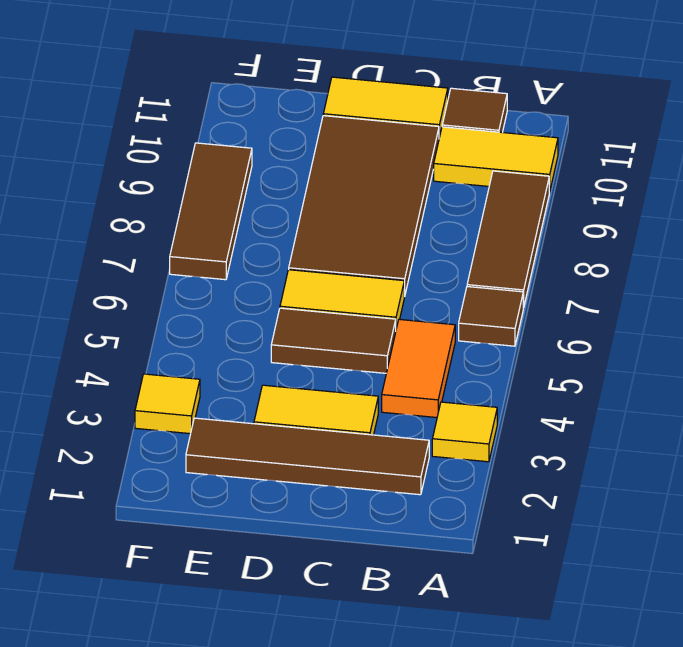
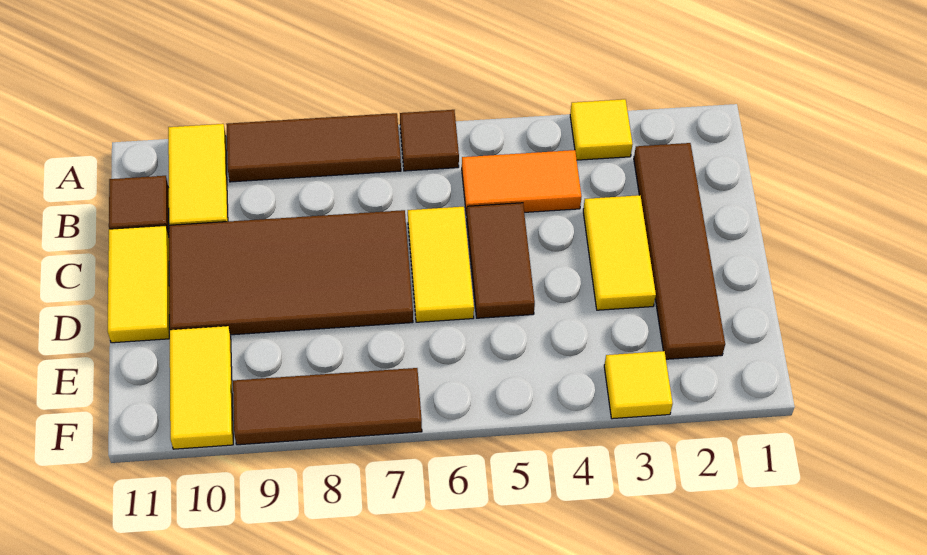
none -> yellow 1x2 tile [170,326,233,449]

